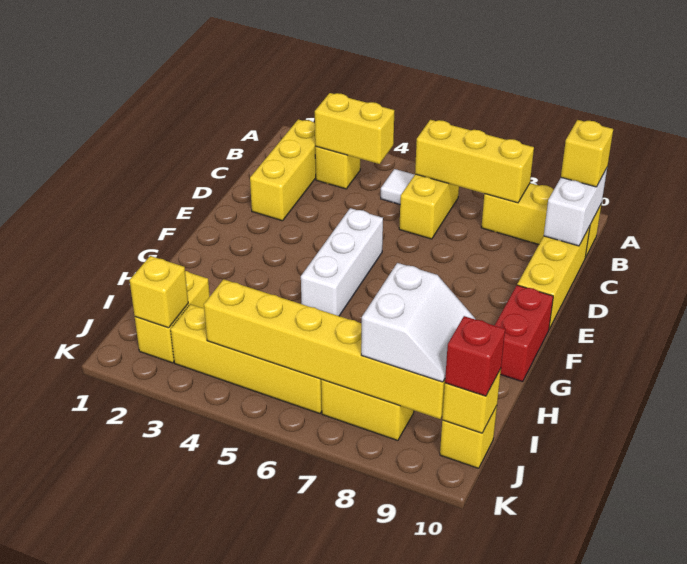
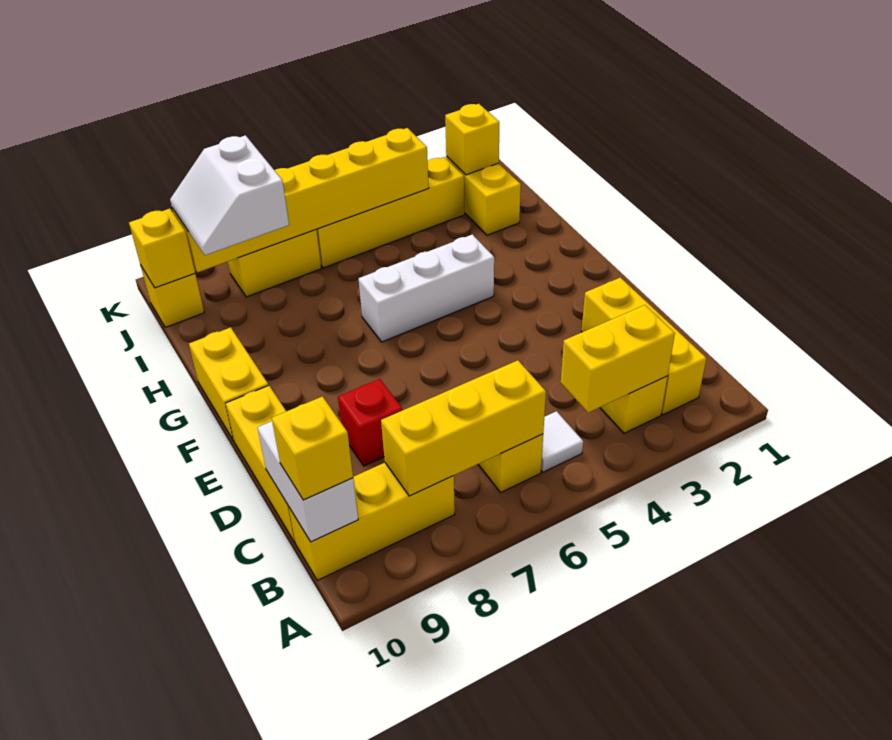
white 1x3 brick [301,208,383,316] -> white 1x3 brick turned to [359,234,494,342]
red 1x2 brick [495,285,553,382] -> yellow 1x2 brick [189,327,268,441]
red 1x1 brick [445,316,505,396] -> red 1x1 brick moved to [338,379,403,466]

